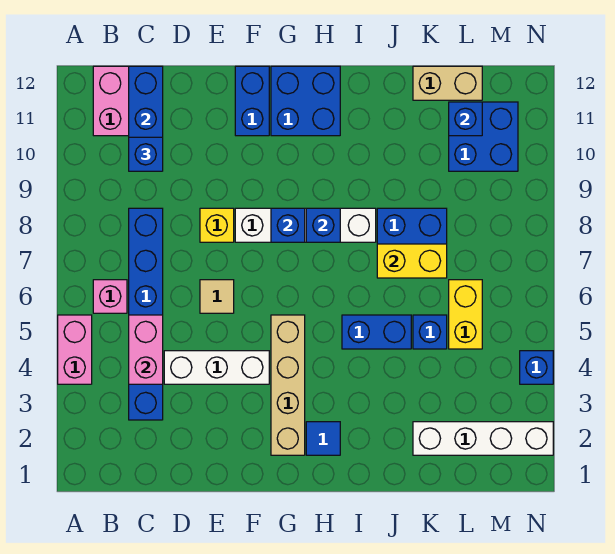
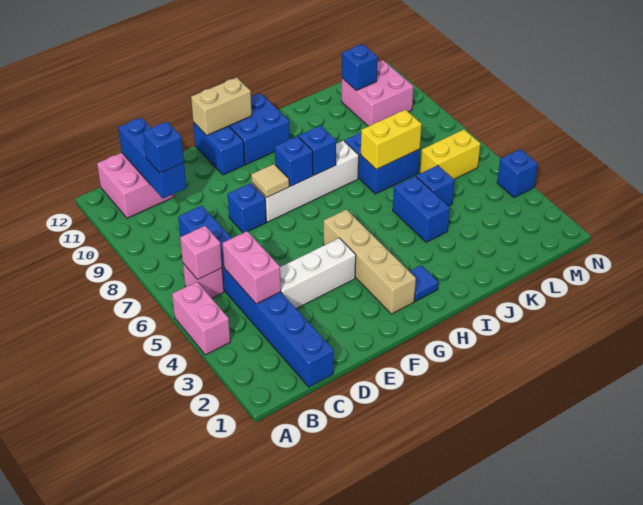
none -> pink 1x1 brick [180,226,222,280]
blue 1x6 brick [129,208,163,420] -> blue 1x8 brick [178,206,334,387]
tan 1x1 tile [200,280,234,313] -> tan 1x1 tile moved to [251,164,289,197]
yellow 1x1 brick [200,208,234,242] -> blue 1x1 brick [228,183,266,233]
blue 1x2 brick [342,315,411,349] -> blue 1x2 brick turned to [393,176,450,242]
white 1x4 brick [413,422,553,455] -> none
tan 1x2 brick [413,66,482,100] -> tan 1x2 brick moved to [191,77,252,135]
yellow 1x2 brick [449,280,482,349] -> yellow 1x2 brick turned to [420,130,480,179]
blue 2x2 brick [449,102,518,171] -> pink 2x2 brick [342,60,414,126]

